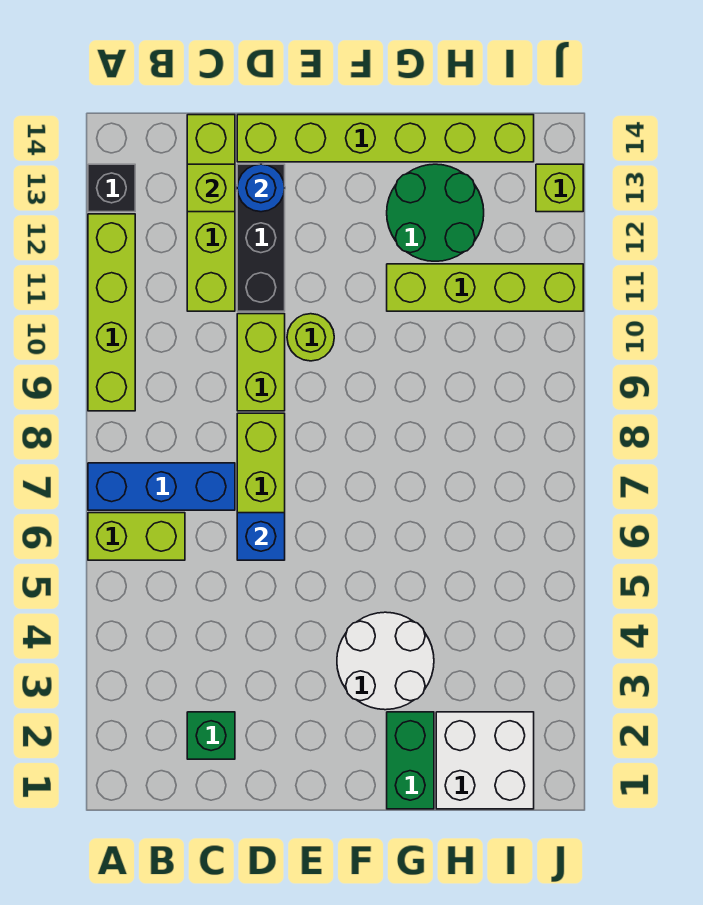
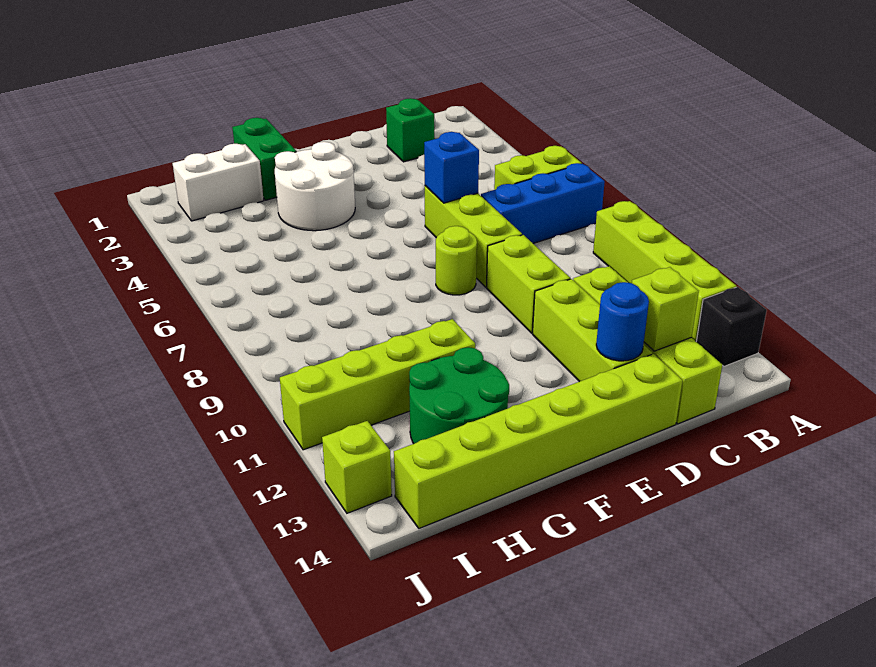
black 1x3 brick [237,164,285,311] -> lime 1x3 brick [532,279,652,382]
lime 1x1 round brick [287,314,334,361] -> lime 1x1 round brick moved to [436,226,477,295]
white 2x2 brick [436,712,534,809] -> white 1x2 brick [173,144,264,221]

